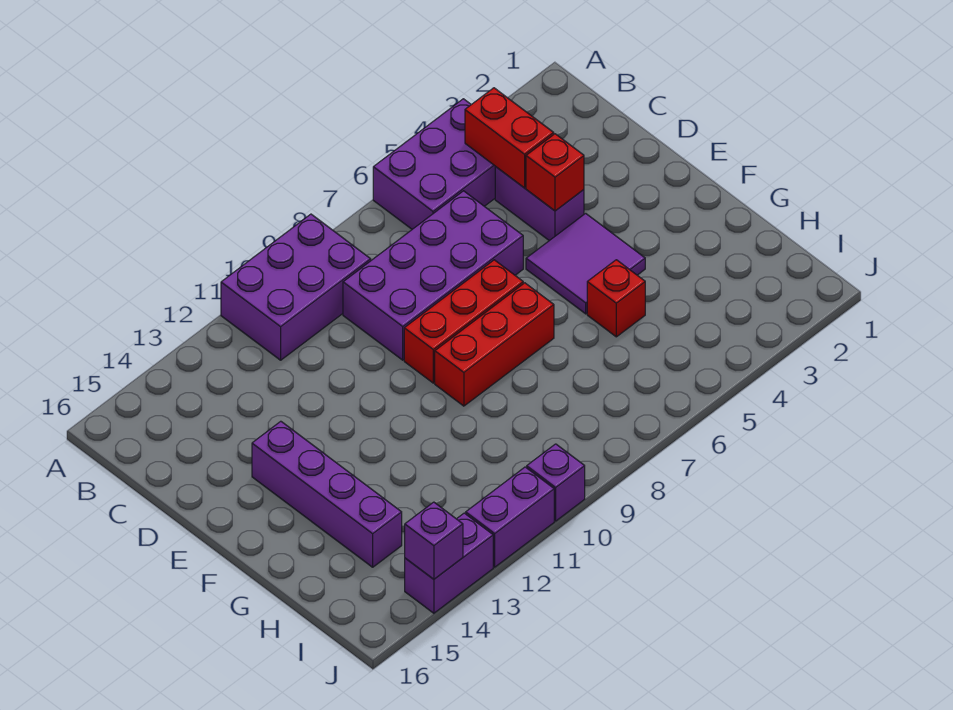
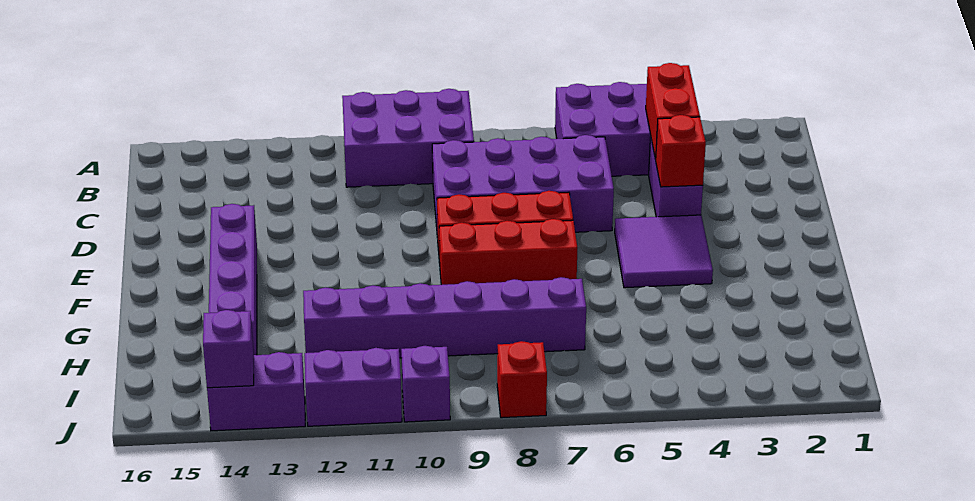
red 1x1 brick [587,260,645,337] -> red 1x1 brick moved to [497,341,547,418]
none -> purple 1x6 brick [303,277,586,358]

